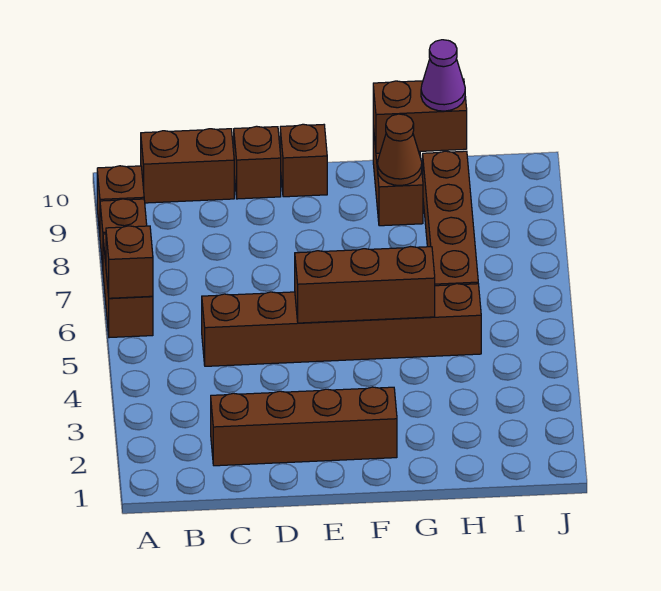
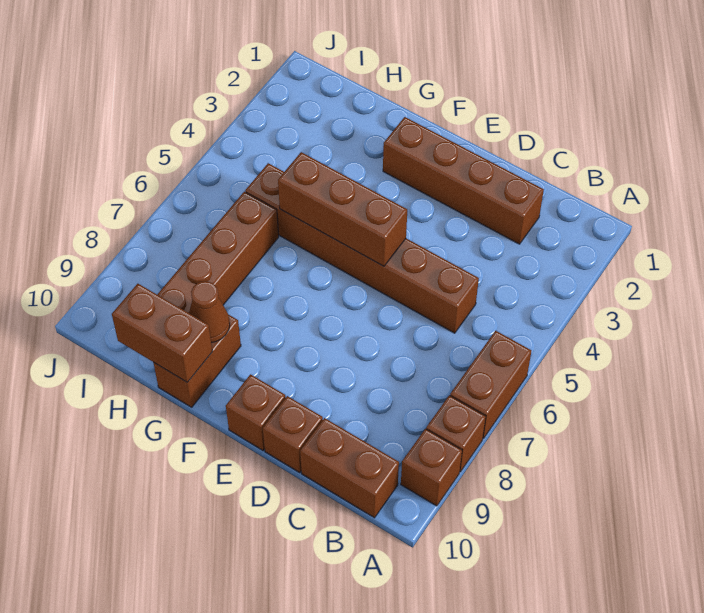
brown 1x1 brick [106,226,153,298] -> none
purple 1x1 cone [421,40,465,111] -> none

